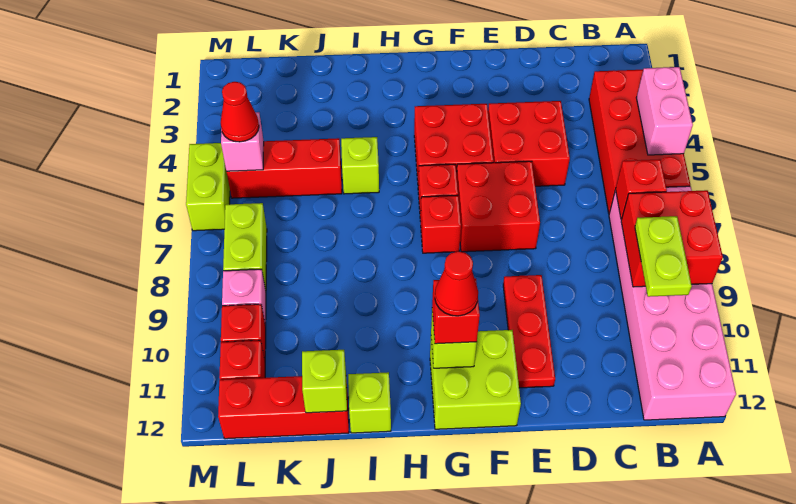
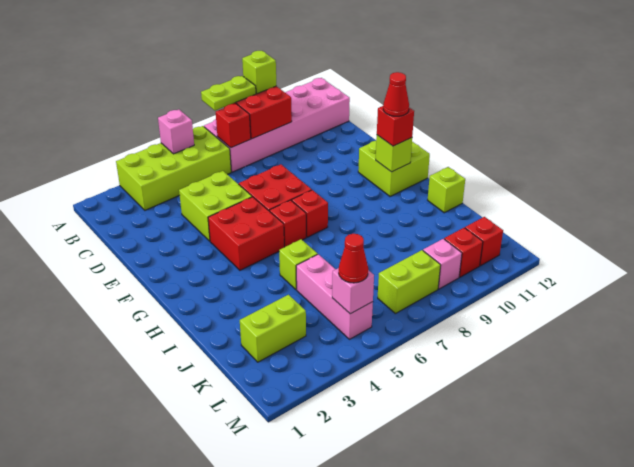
red 2x4 brick [589,70,690,213] -> lime 2x4 brick [116,126,231,210]
pink 1x2 brick [636,67,693,155] -> pink 1x1 brick [158,109,194,154]
lime 1x2 plate [635,216,692,297] -> lime 1x2 plate moved to [201,76,256,111]
red 2x2 brick [488,101,570,186] -> lime 2x2 brick [179,171,252,241]
red 1x3 plate [503,275,555,388] -> none
red 1x3 brick [227,138,342,198] -> pink 1x3 brick [296,254,373,339]
red 1x3 brick [218,376,349,439] -> none
lime 1x1 brick [302,350,347,413] -> lime 1x1 brick moved to [242,51,277,94]
lime 1x2 brick [186,143,230,231] -> lime 1x2 brick moved to [240,295,306,362]

